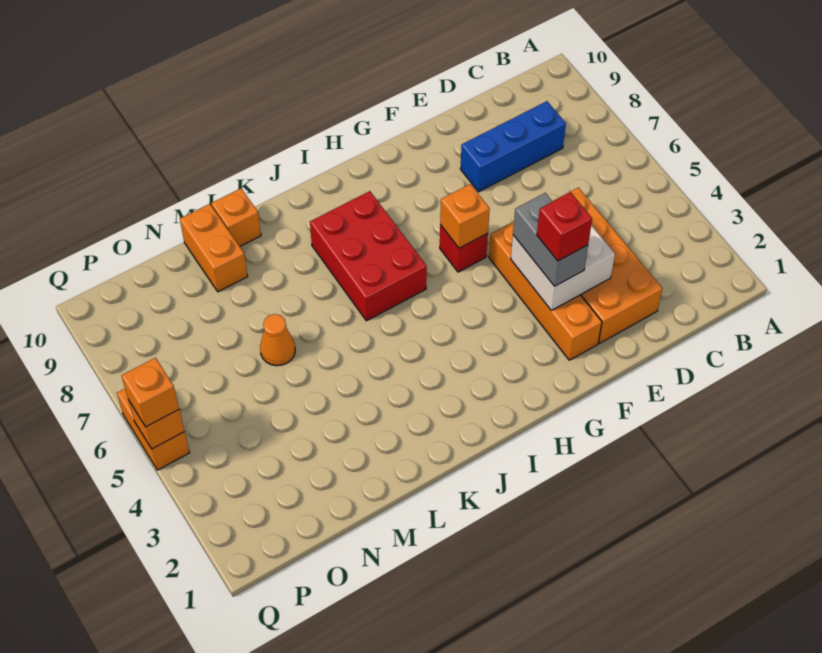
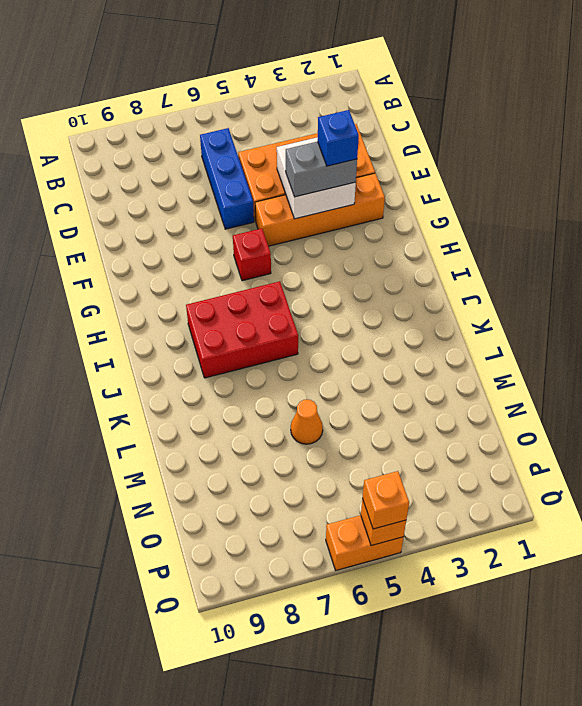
blue 1x3 brick [461,101,566,192] -> blue 1x3 brick moved to [200,128,254,229]
red 1x1 brick [537,192,592,261] -> blue 1x1 brick [318,110,359,166]
orange 1x1 brick [440,184,490,248] -> none
orange 1x1 brick [211,188,261,246] -> none
orange 1x2 brick [180,204,248,292] -> none

